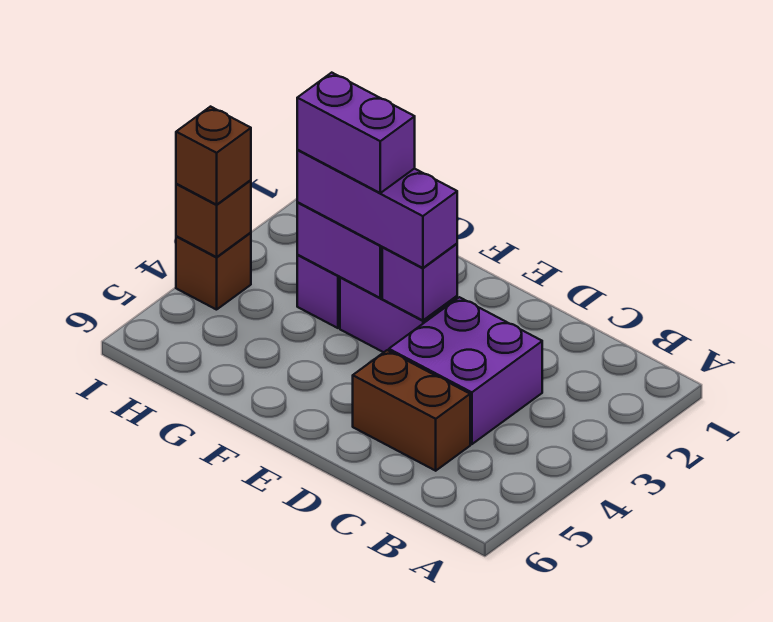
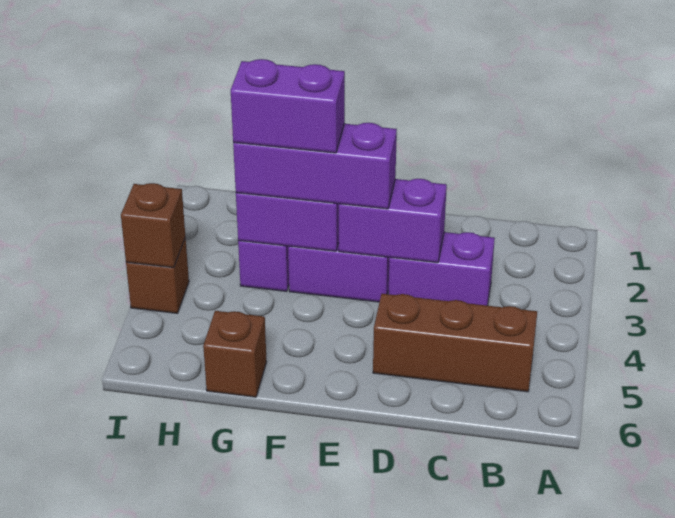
purple 2x2 brick [389,297,542,444] -> purple 1x2 brick [389,232,495,306]
brown 1x2 brick [353,350,470,471] -> brown 1x3 brick [373,294,537,392]
purple 1x1 brick [382,244,457,320] -> purple 1x2 brick [339,179,447,263]
brown 1x1 brick [176,107,251,205] -> brown 1x1 brick moved to [203,311,267,397]

